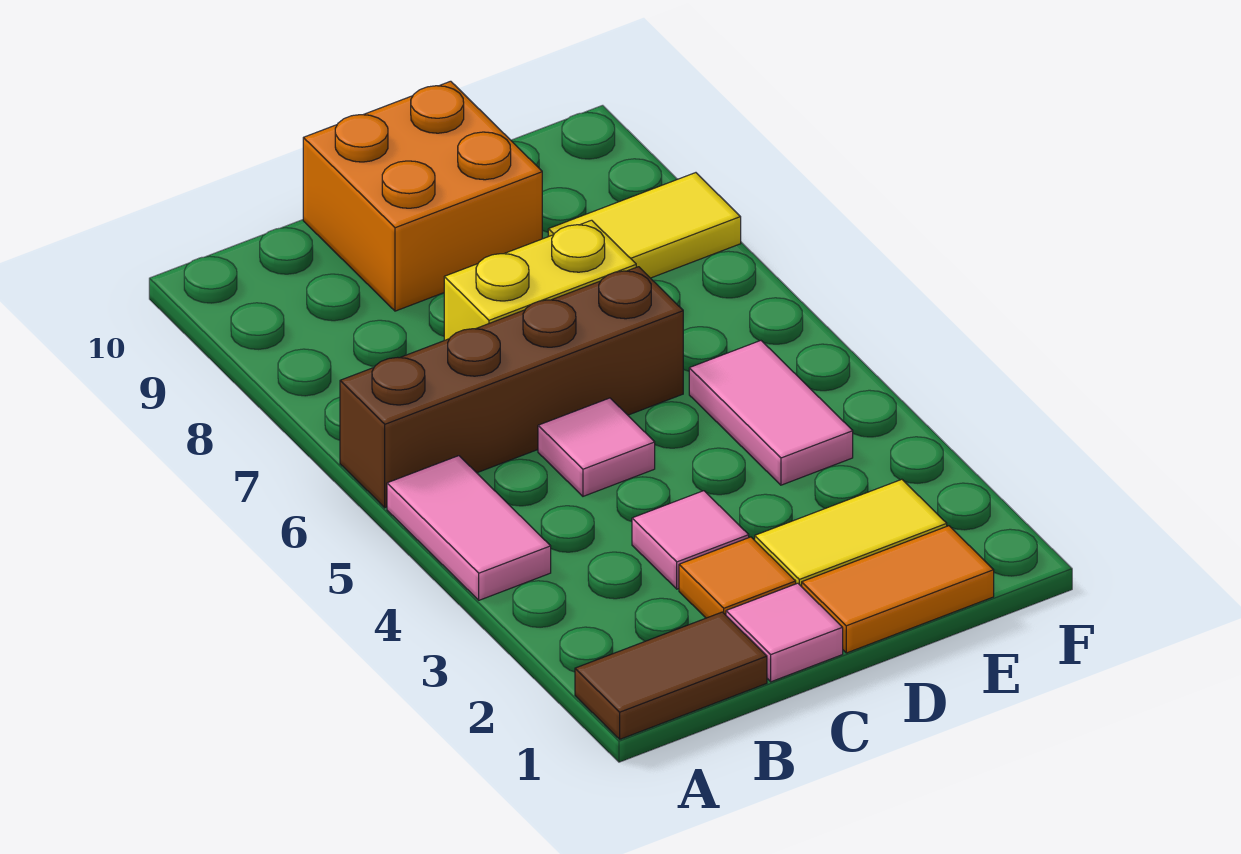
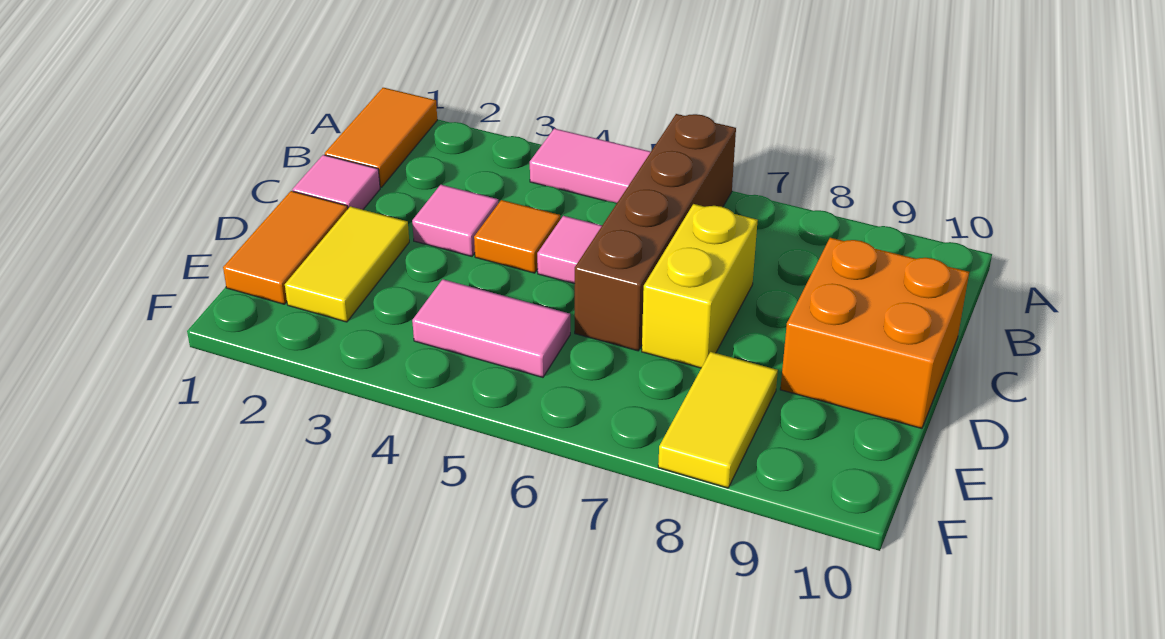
brown 1x2 tile [575,612,767,739] -> orange 1x2 tile [325,88,437,187]
orange 1x1 tile [679,537,796,618] -> orange 1x1 tile moved to [474,200,560,273]

